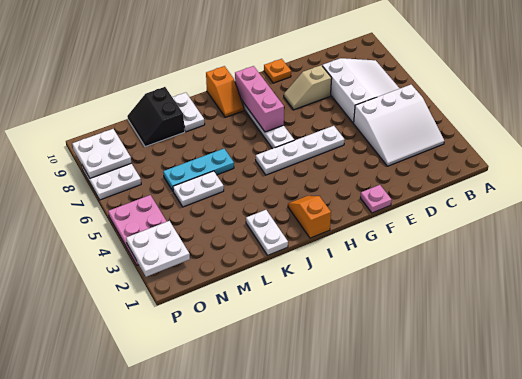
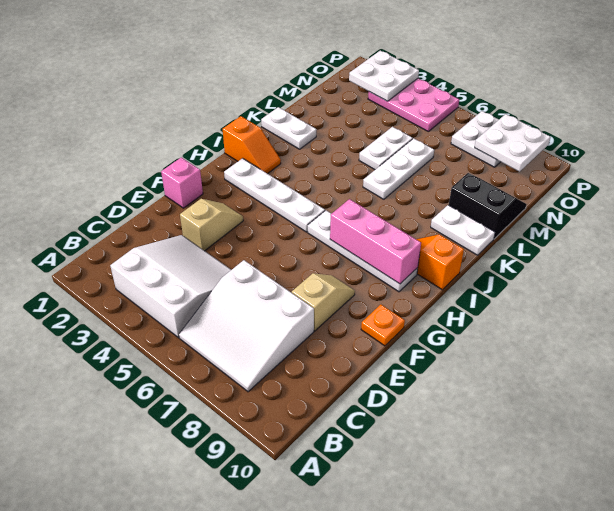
white 3x3 slope [354,85,444,166] -> white 3x3 slope turned to [110,235,231,338]
none -> tan 1x2 slope [180,199,243,251]
pink 1x1 plate [360,185,392,213] -> pink 1x1 brick [161,157,203,208]
white 1x4 plate [256,126,345,175] -> white 1x4 plate turned to [224,158,325,232]
cyan 1x3 plate [163,149,234,191] -> white 1x3 plate [363,138,434,199]

